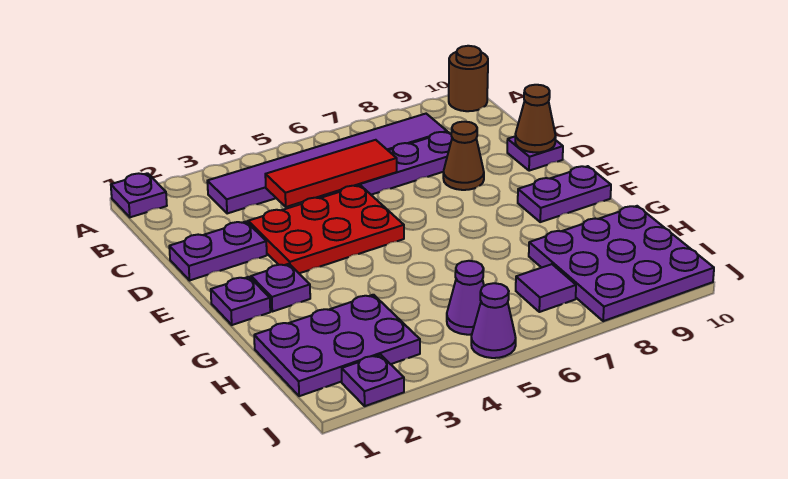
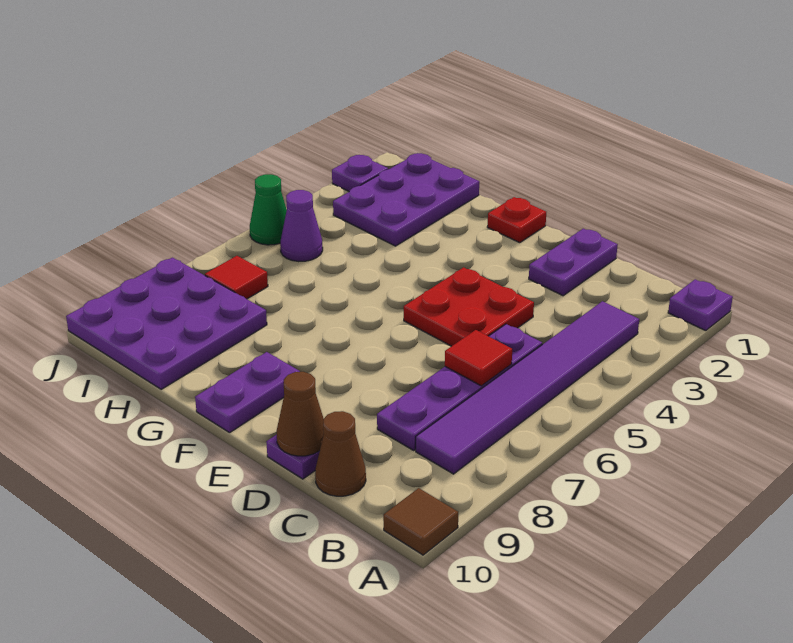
brown 1x1 round brick [449,46,488,111] -> brown 1x1 tile [383,488,458,555]
red 1x3 tile [265,140,397,207] -> red 1x1 tile [445,330,512,386]
red 2x3 plate [248,185,404,273] -> red 2x2 plate [404,267,534,346]
brown 1x1 cone [443,122,484,190] -> brown 1x1 cone moved to [315,411,366,496]
purple 1x1 plate [211,277,270,325] -> red 1x1 plate [487,197,546,243]
purple 1x1 plate [251,264,310,312] -> none
purple 1x1 tile [516,264,576,312] -> red 1x1 tile [205,256,268,299]
purple 1x1 cone [471,283,516,358] -> green 1x1 cone [250,174,287,245]

